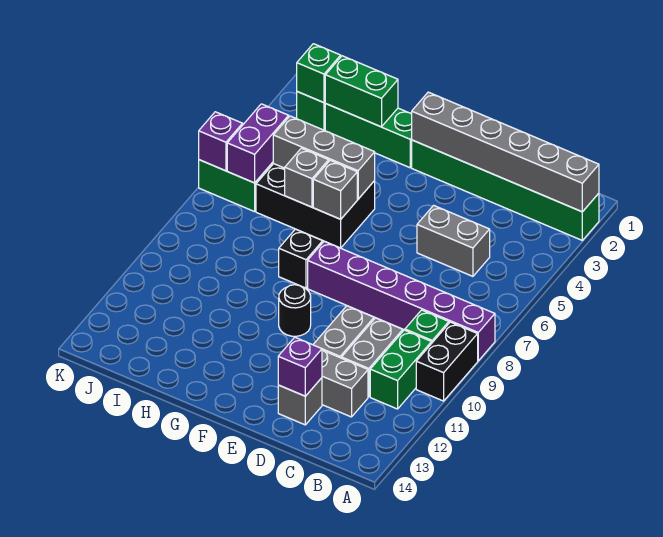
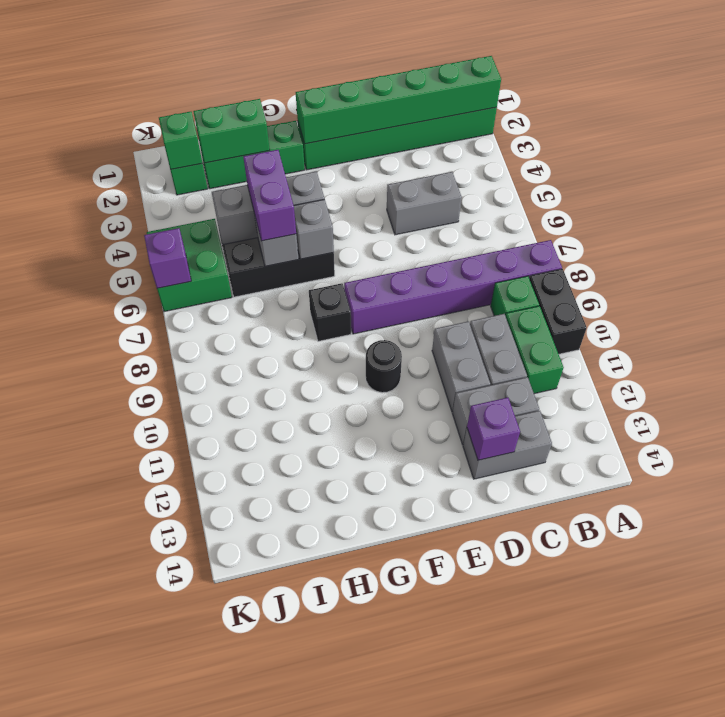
grey 1x6 brick [412,92,599,212] -> green 1x6 brick [296,56,501,144]
grey 1x1 brick [278,378,322,425] -> grey 1x2 brick [463,411,552,479]
purple 1x2 brick [227,104,289,183] -> purple 1x2 brick moved to [243,150,296,241]

